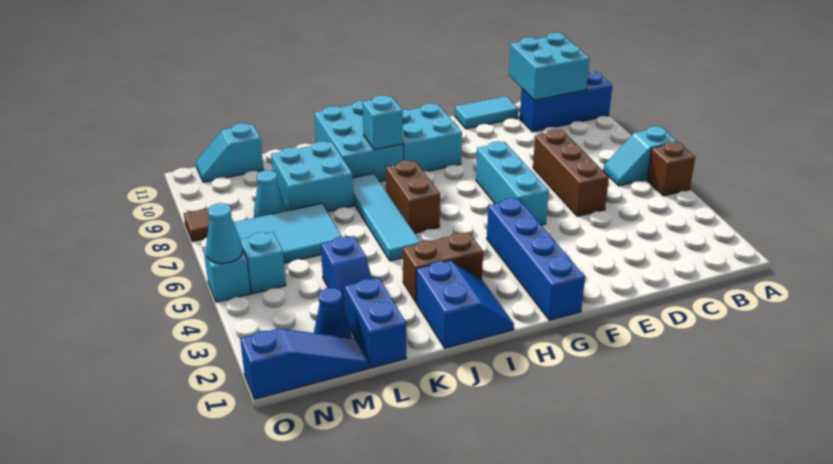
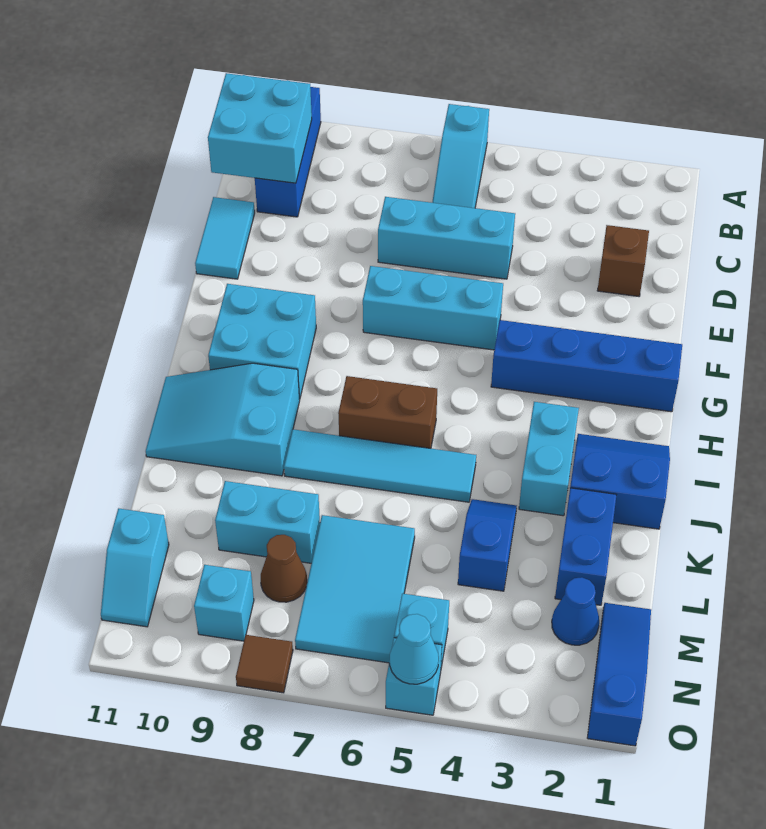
brown 1x1 brick [647,142,695,196] -> brown 1x1 brick moved to [597,225,649,296]
cyan 1x2 slope [603,126,677,186] -> cyan 1x3 slope [432,104,489,208]
brown 1x3 brick [533,129,609,216] -> cyan 1x3 brick [378,197,515,279]
brown 1x2 brick [403,232,483,302] -> cyan 1x2 brick [519,402,579,516]
cyan 2x3 brick [314,101,403,182] -> cyan 2x3 slope [146,363,300,476]
cyan 1x1 brick [363,95,403,150] -> cyan 1x1 brick moved to [194,565,254,641]
cyan 2x2 brick [271,141,354,212] -> cyan 1x2 brick [215,481,320,563]
blue 1x2 brick [344,278,406,368] -> blue 1x2 brick turned to [555,488,616,605]
blue 1x2 slope [321,236,372,313] -> blue 1x2 slope turned to [458,499,517,591]
cyan 1x1 cone [254,170,286,218] -> brown 1x1 cone [261,535,307,602]

